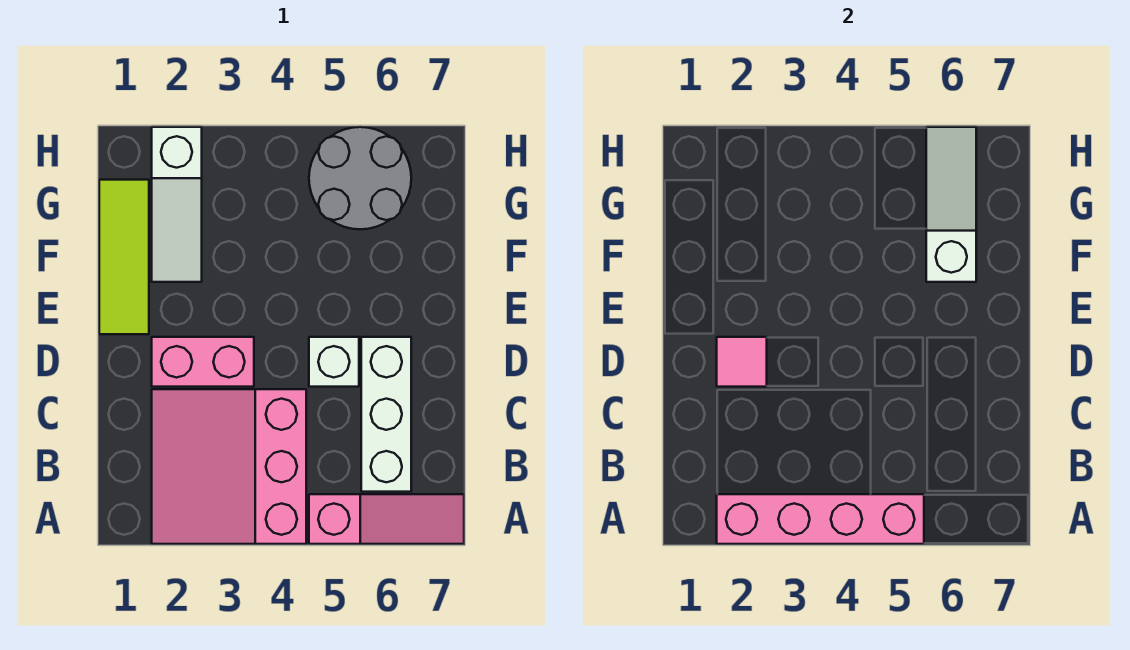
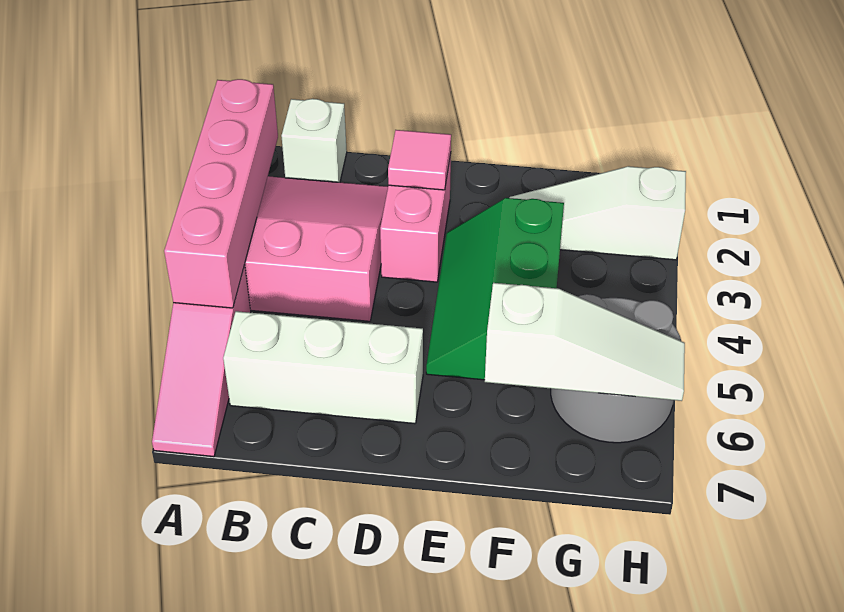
white 1x1 brick [309,337,359,387] -> white 1x1 brick moved to [281,99,347,182]
lime 1x3 tile [99,180,149,334] -> none
none -> green 2x3 slope [426,198,564,380]

